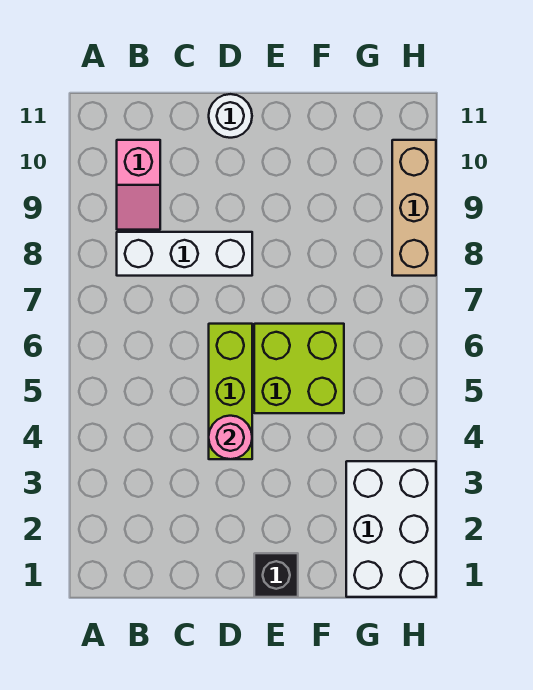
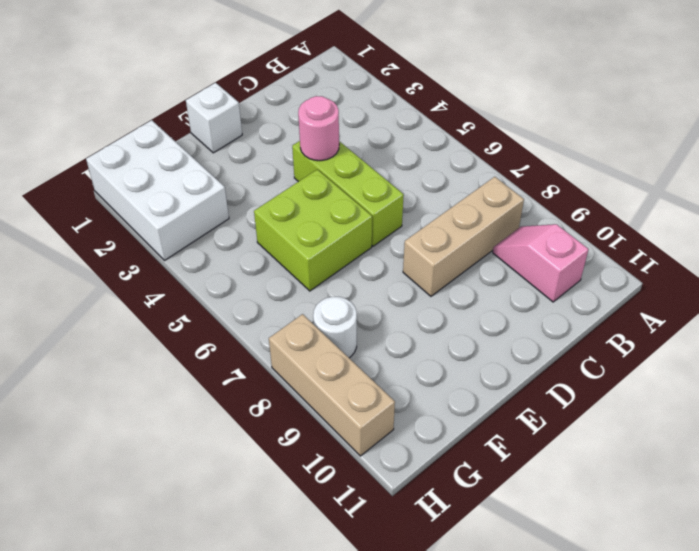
white 1x3 brick [117,232,252,276] -> tan 1x3 brick [403,177,524,296]
white 1x1 round brick [209,94,252,138] -> white 1x1 round brick moved to [313,297,357,358]
black 1x1 brick [254,553,298,597] -> white 1x1 brick [186,83,242,153]

